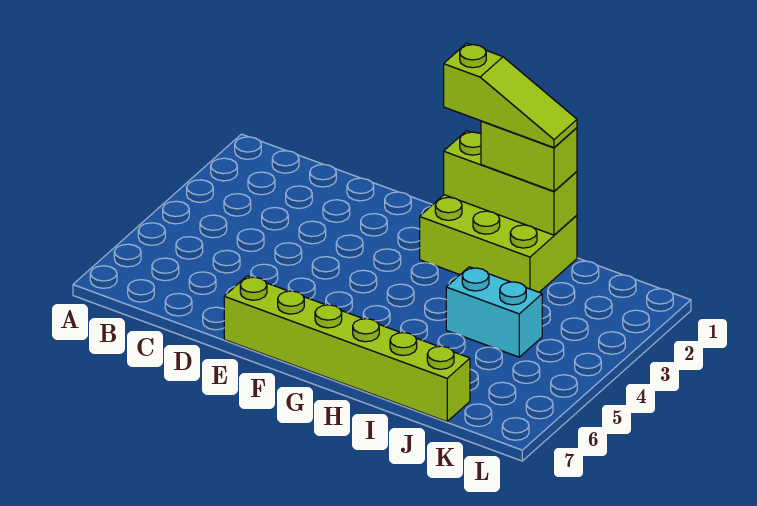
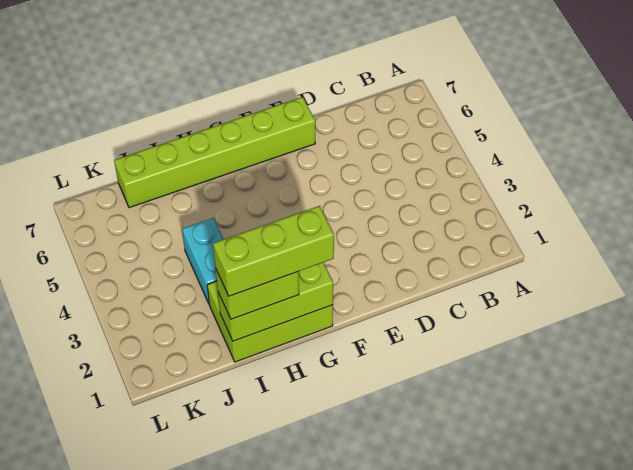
lime 1x3 slope [444,43,577,148] -> lime 1x3 brick [213,206,334,296]
cyan 1x2 brick [446,267,542,357] -> cyan 1x2 brick turned to [182,218,224,304]

